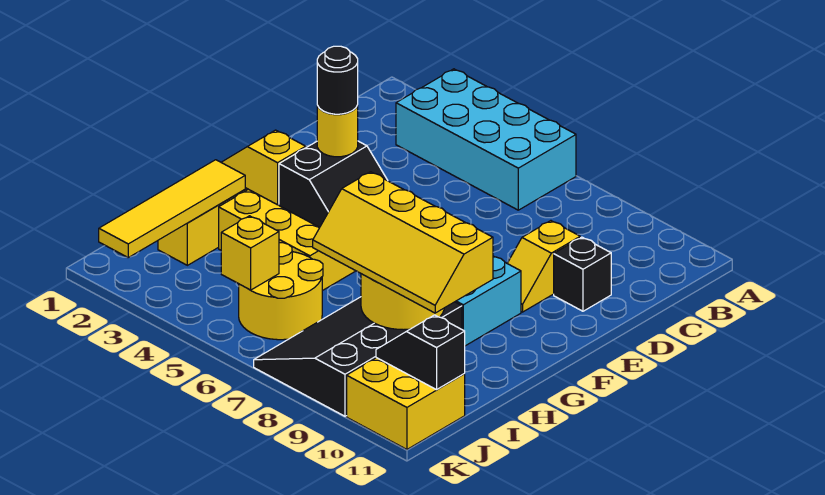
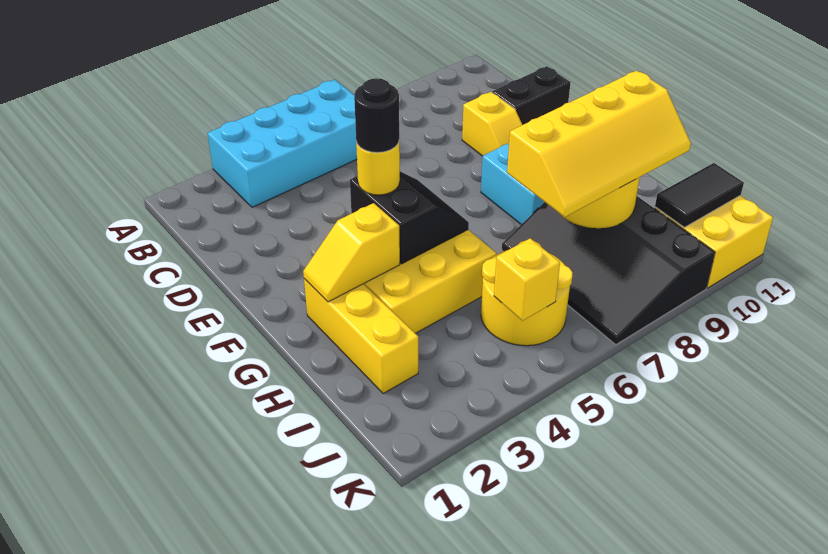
black 1x1 brick [554,237,611,311] -> black 1x2 brick [492,66,571,125]
yellow 1x4 tile [99,160,245,257] -> none
black 1x2 slope [376,315,465,390] -> black 1x2 tile [655,163,744,227]

